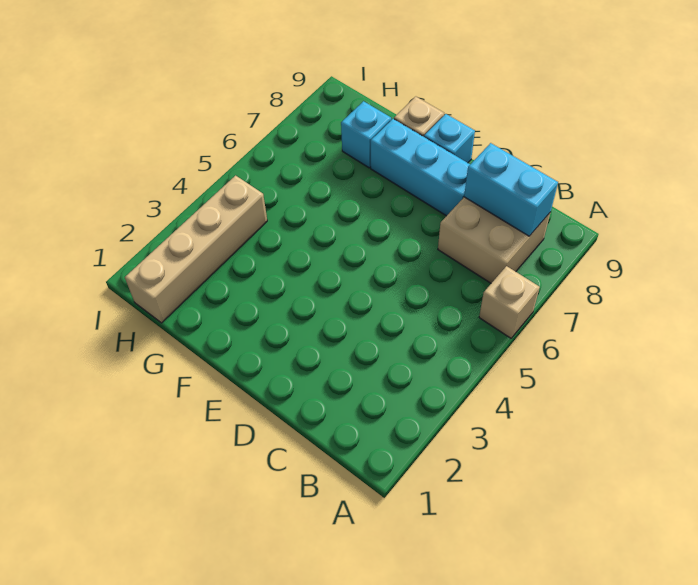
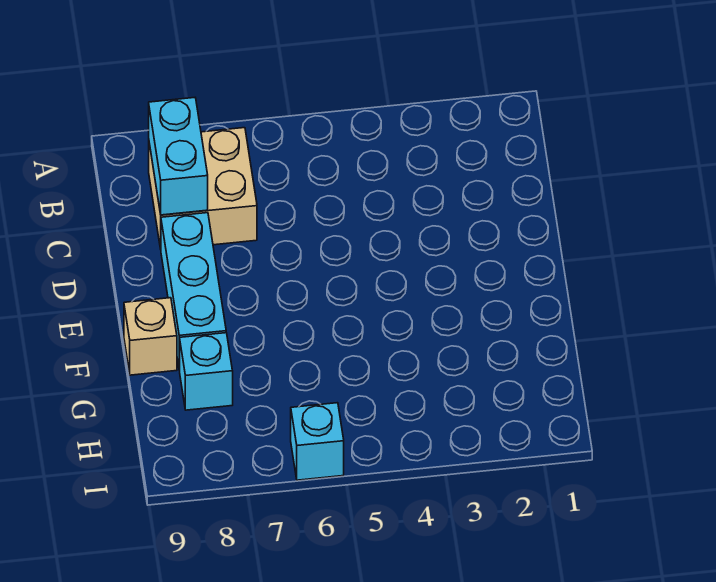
tan 1x1 brick [479,266,540,338] -> none
cyan 1x1 brick [424,114,475,163] -> cyan 1x1 brick moved to [291,403,344,480]
tan 1x4 brick [125,176,267,323] -> none

